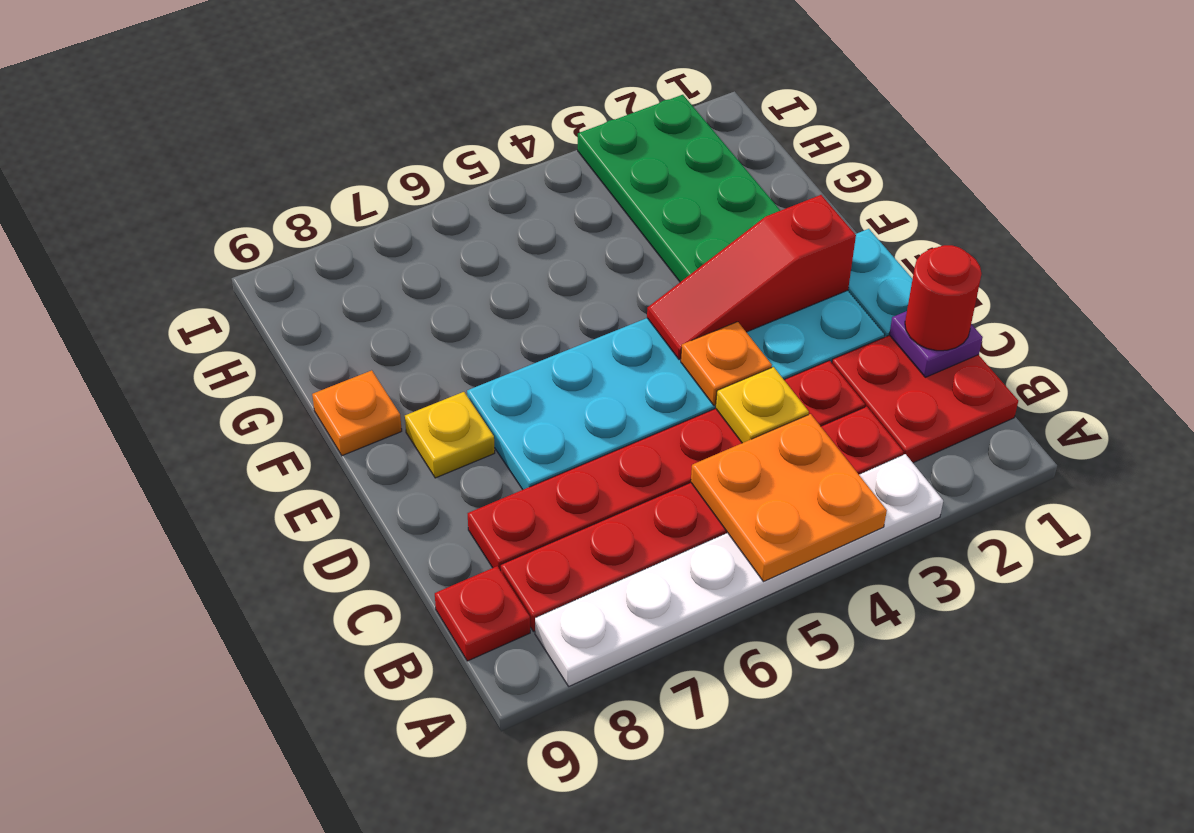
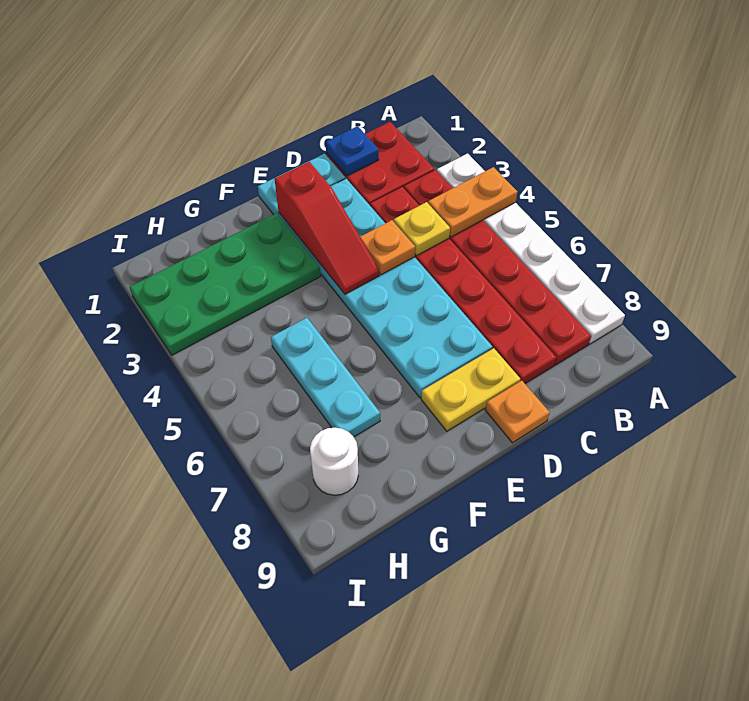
orange 2x2 plate [691,414,887,582] -> orange 1x2 plate [428,167,517,237]
red 1x1 plate [435,566,530,661] -> none
purple 1x1 plate [889,311,983,377] -> blue 1x1 plate [326,126,379,176]
red 1x1 round brick [905,245,982,351] -> none
yellow 1x1 plate [405,392,495,478] -> yellow 1x2 plate [421,348,520,431]
orange 1x1 plate [312,370,402,456] -> orange 1x1 plate moved to [485,381,550,443]
none -> cyan 1x3 plate [271,318,380,437]
none -> white 1x1 round brick [310,428,358,495]

